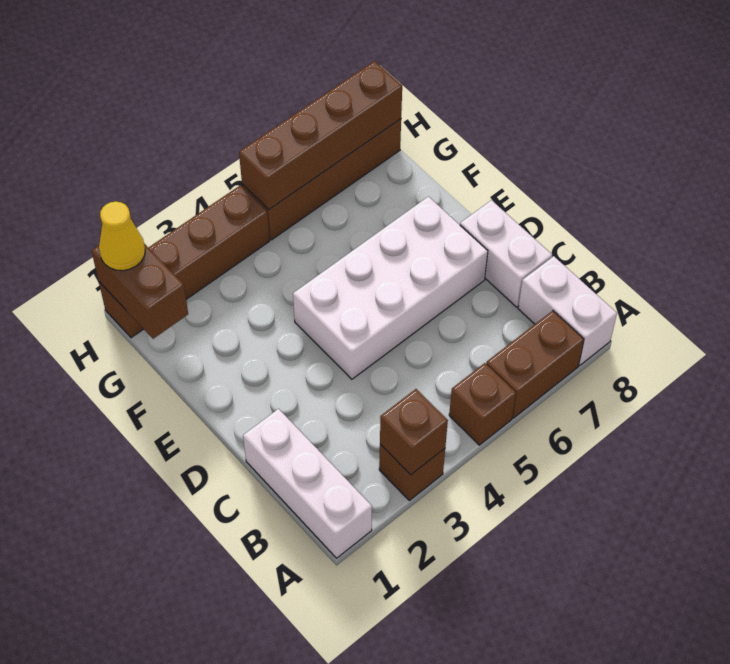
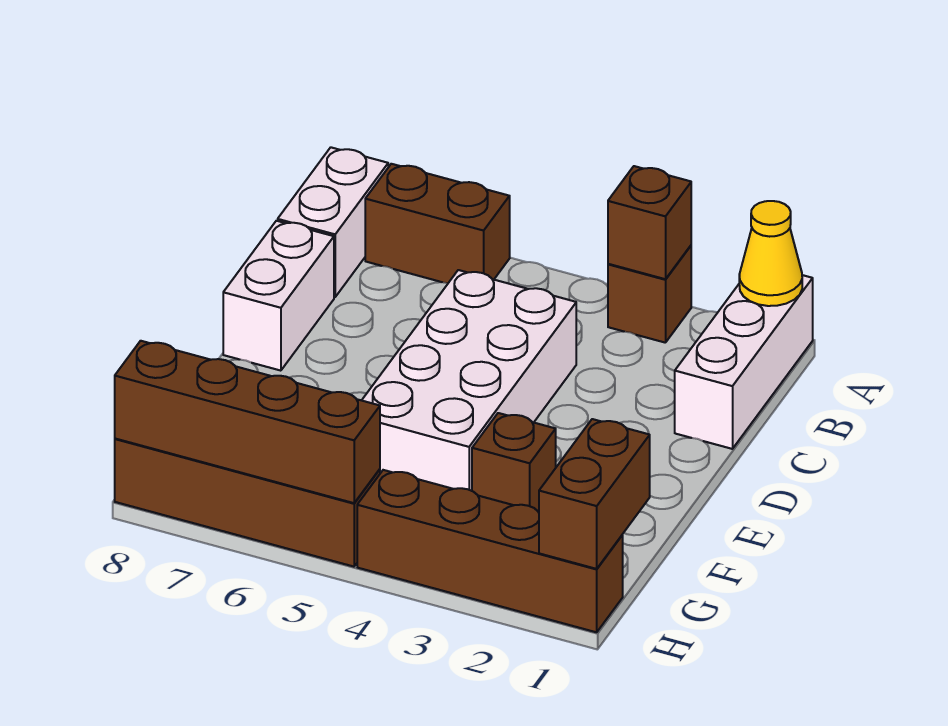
brown 1x1 brick [449,363,516,445] -> brown 1x1 brick moved to [472,413,556,512]
white 2x4 brick [293,196,488,379] -> white 2x4 brick turned to [362,270,576,491]
yellow 1x1 cone [99,201,145,271] -> yellow 1x1 cone moved to [739,201,802,306]

